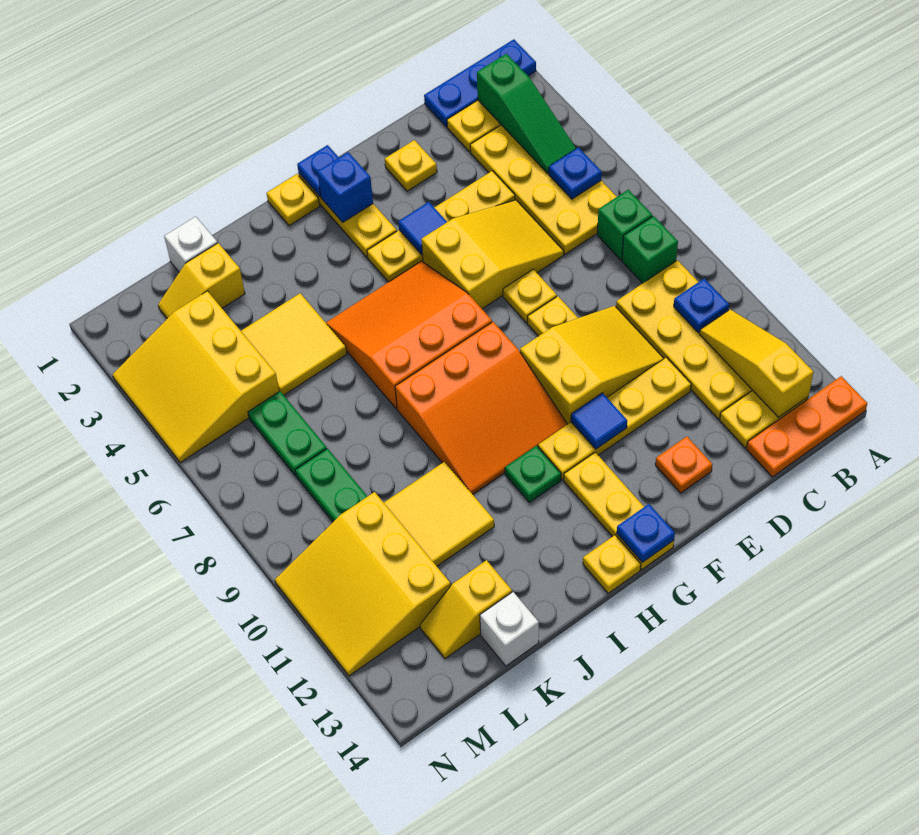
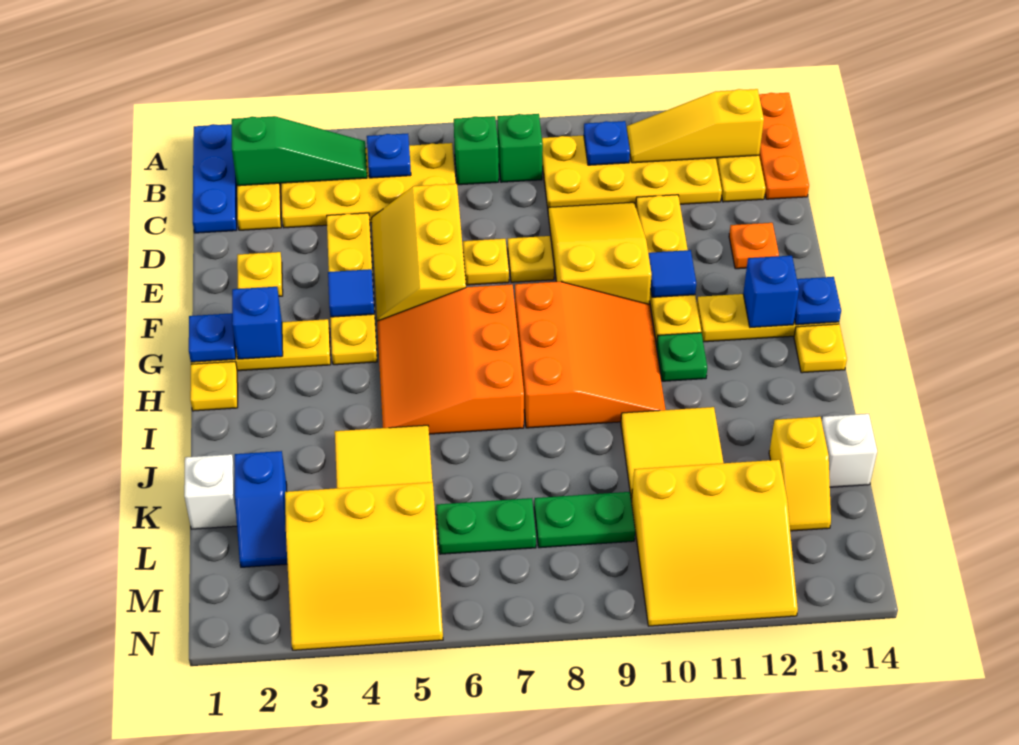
yellow 2x3 slope [421,200,564,309] -> yellow 2x3 slope turned to [372,184,466,321]
none -> blue 1x1 brick [743,256,799,327]
yellow 1x2 slope [158,243,245,318] -> blue 1x2 slope [235,451,287,567]

